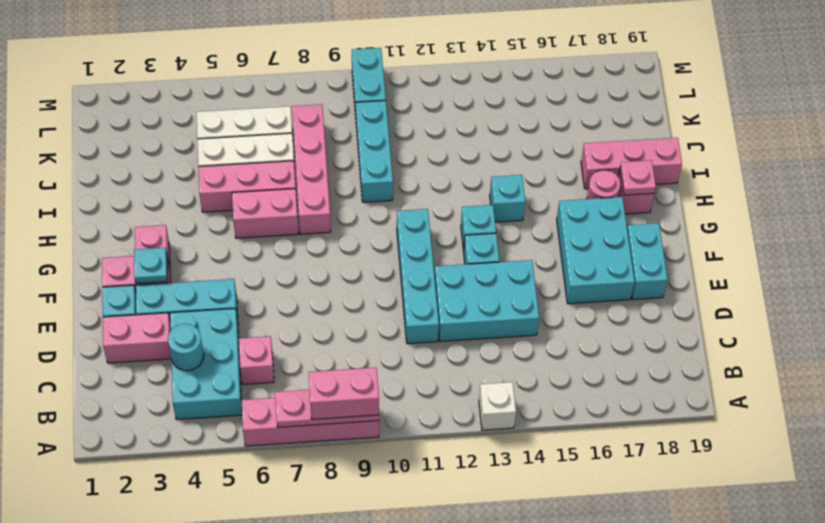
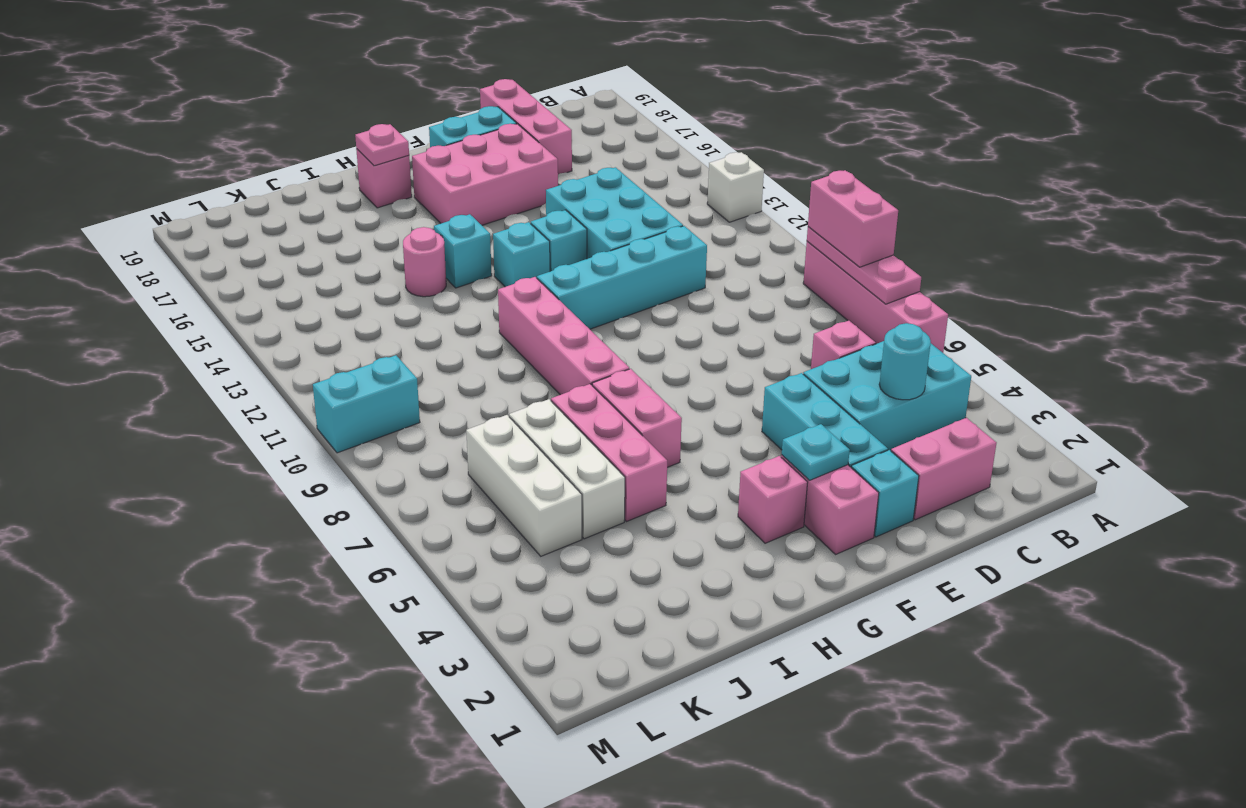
pink 1x2 brick [103,313,171,363] -> pink 1x2 brick turned to [891,418,996,520]
cyan 2x3 brick [557,197,635,304] -> pink 2x3 brick [412,124,558,225]
pink 1x4 brick [292,104,331,234] -> pink 1x4 brick turned to [498,277,629,395]
pink 1x1 round brick [587,170,620,199] -> pink 1x1 round brick moved to [403,227,446,297]
cyan 1x3 brick [356,101,393,202] -> none
pink 1x3 brick [581,138,682,189] -> pink 1x3 brick moved to [480,79,572,174]

